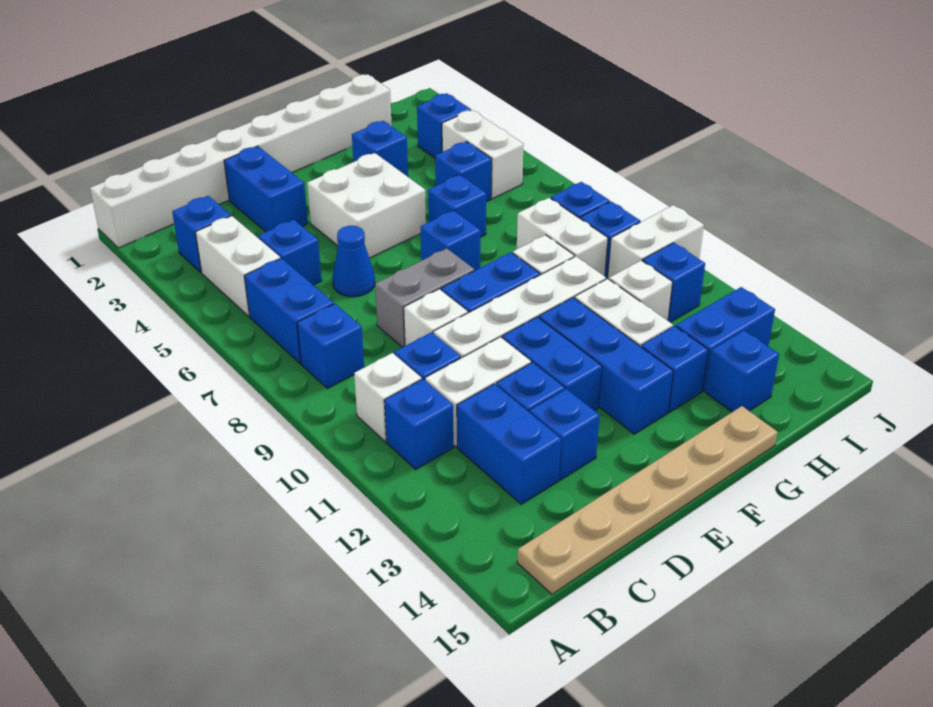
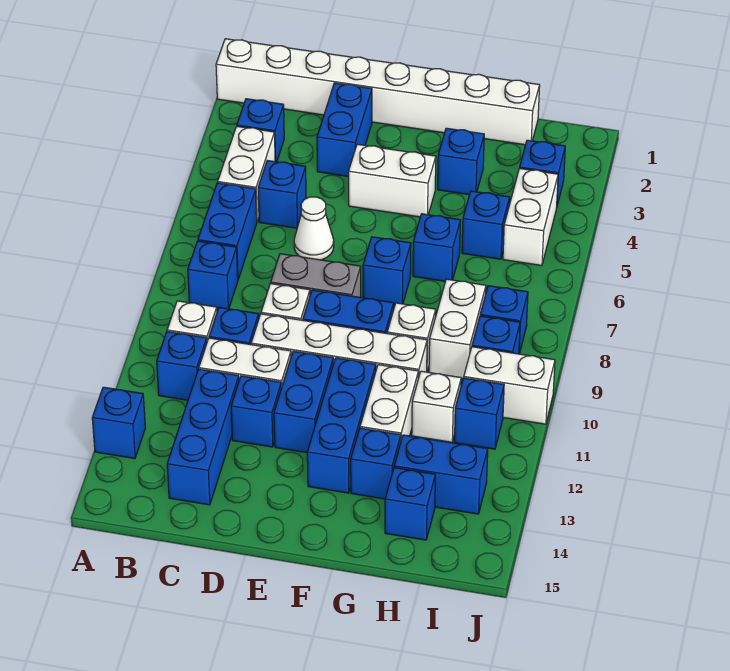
tan 1x6 plate [517,406,778,594] -> none
blue 1x2 brick [457,384,561,504] -> blue 1x3 brick [167,369,239,505]
blue 1x1 cone [332,226,375,297] -> white 1x1 cone [294,197,334,260]
blue 1x1 brick [530,389,600,480] -> blue 1x1 brick moved to [92,387,145,459]
white 2x2 brick [307,153,426,258] -> white 1x2 brick [349,144,436,217]

